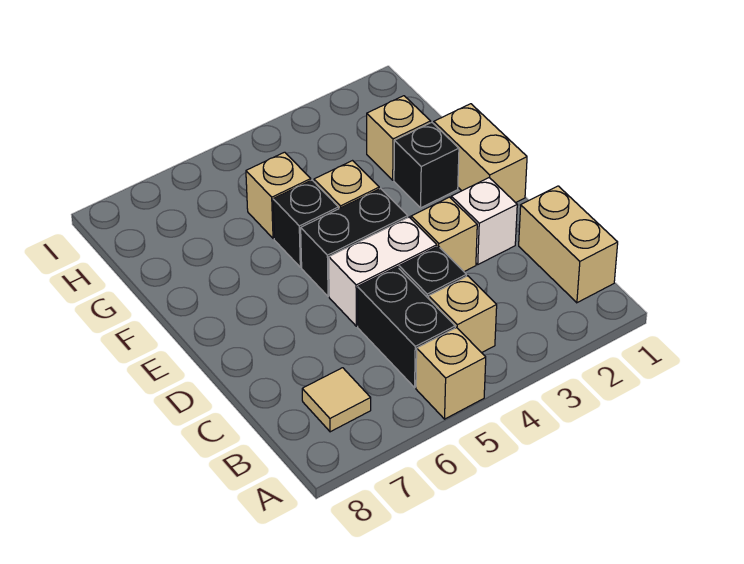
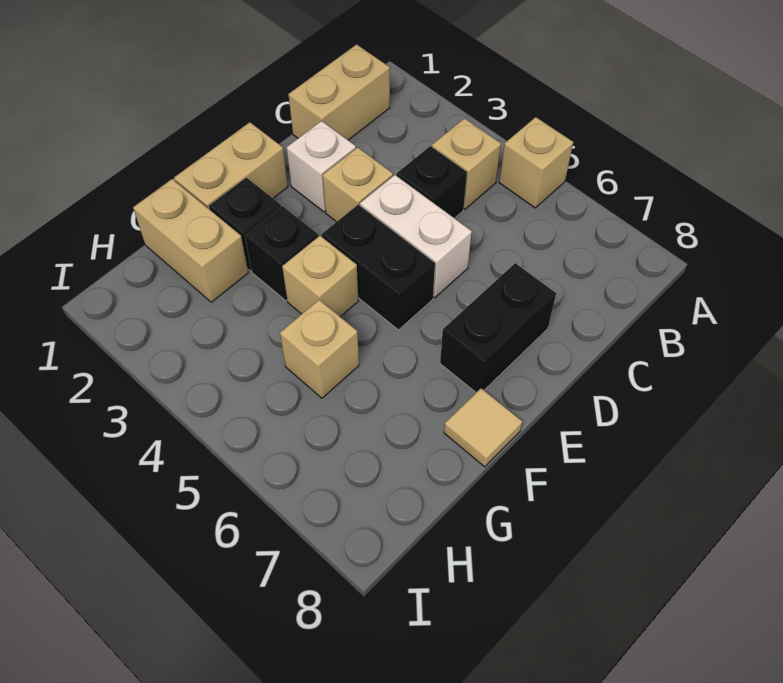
black 1x2 brick [358,267,455,387] -> black 1x2 brick moved to [440,263,556,392]
tan 1x1 tile [302,368,371,432] -> tan 1x1 tile moved to [444,388,522,467]
black 1x1 brick [273,180,339,267] -> black 1x1 brick moved to [245,206,318,301]
tan 1x1 brick [367,96,431,180] -> tan 1x2 brick [133,179,248,302]

